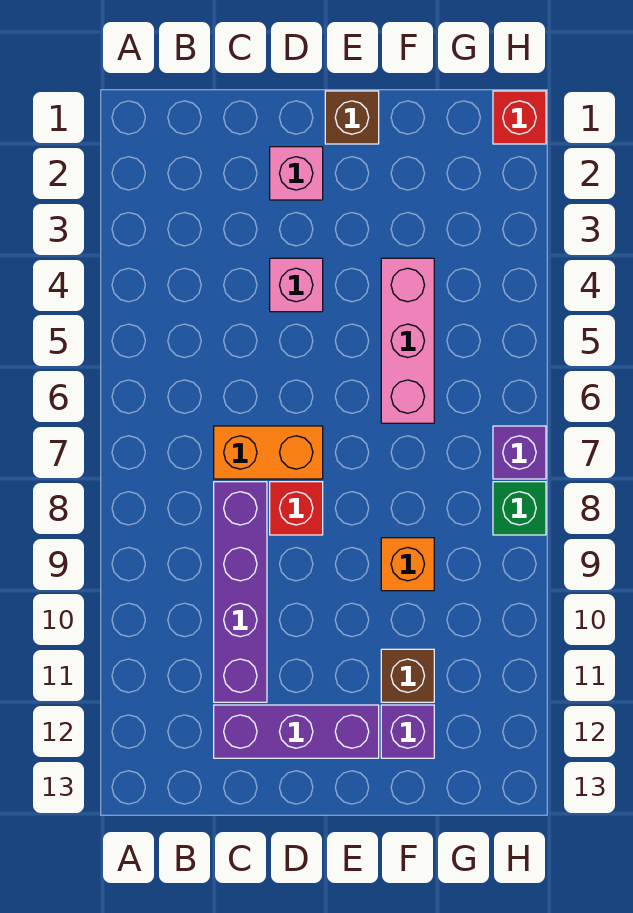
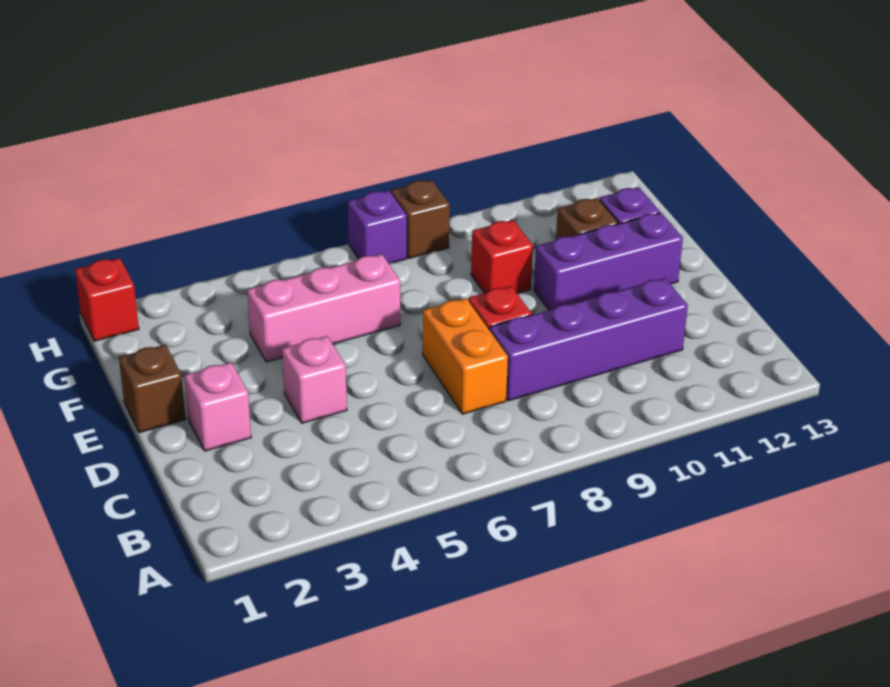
purple 1x3 brick [214,705,379,758] -> purple 1x3 brick turned to [534,213,683,310]
orange 1x1 brick [381,538,434,591] -> red 1x1 brick [471,220,533,293]
green 1x1 brick [493,482,546,535] -> brown 1x1 brick [391,180,450,258]

